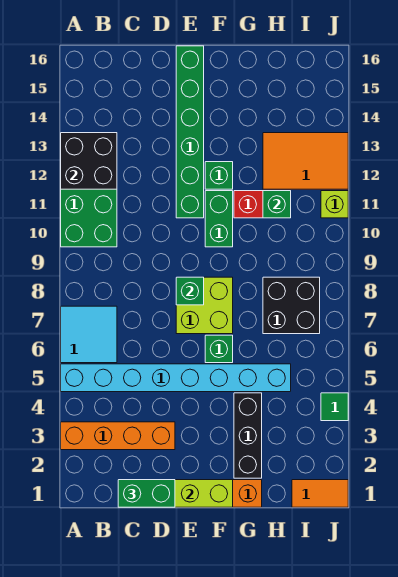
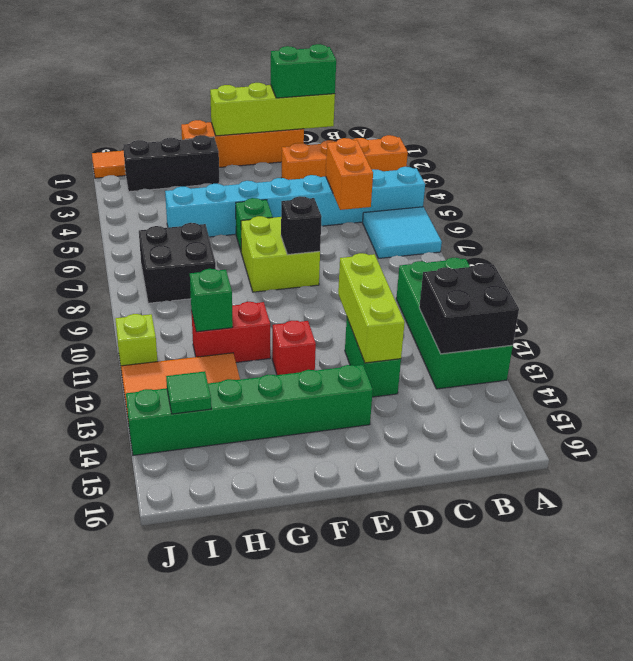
none -> orange 1x2 brick [326,138,373,210]
none -> lime 1x3 brick [338,253,405,363]
green 1x1 brick [176,277,204,305] -> black 1x1 brick [281,196,322,254]
green 1x6 brick [176,46,204,218] -> green 1x6 brick turned to [126,365,373,455]
green 1x2 brick [205,191,233,247] -> green 1x2 brick moved to [345,318,401,397]
green 1x1 brick [205,162,233,189] -> red 1x1 brick [272,321,316,375]
black 1x3 brick [234,393,262,478] -> black 1x3 brick turned to [123,135,219,192]
green 1x1 tile [321,393,348,421] -> green 1x1 tile moved to [166,371,211,414]

